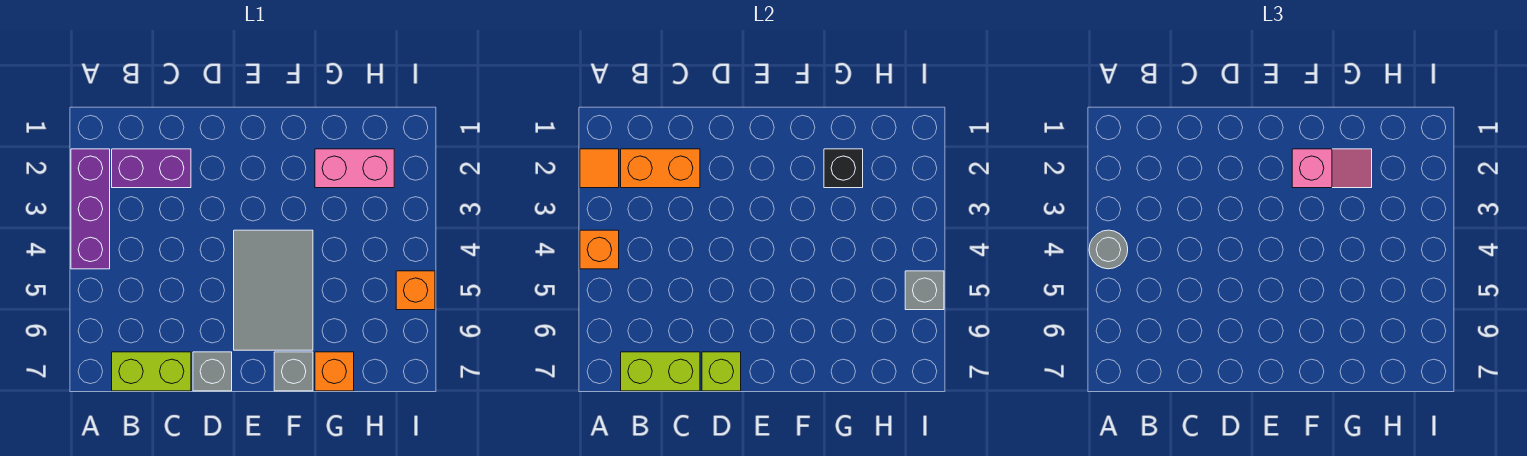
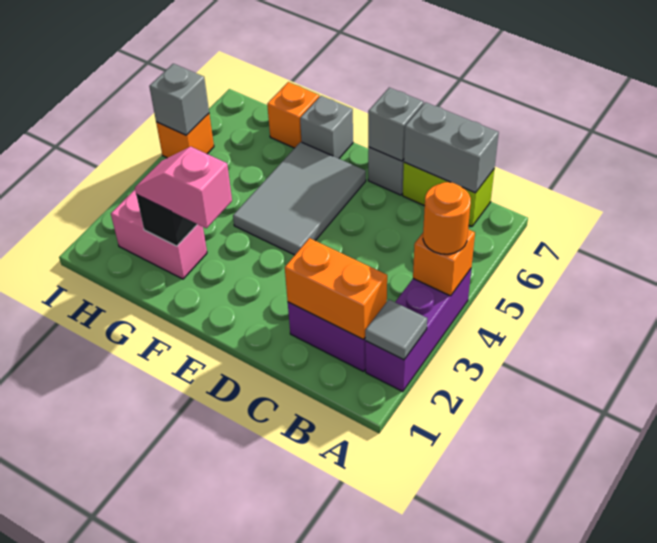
orange 1x1 tile [580,149,619,188] -> grey 1x1 tile [365,300,427,360]
grey 1x1 round brick [1089,230,1128,269] -> orange 1x1 round brick [423,182,471,254]
lime 1x2 brick [621,352,700,391] -> grey 1x2 brick [404,102,499,193]
lime 1x1 brick [702,352,741,391] -> grey 1x1 brick [368,88,424,161]

